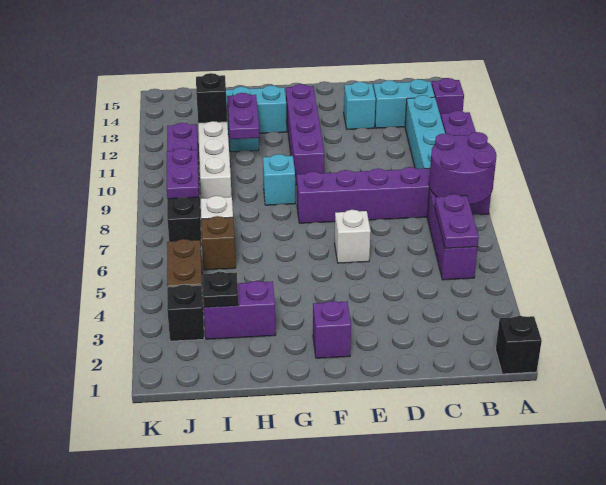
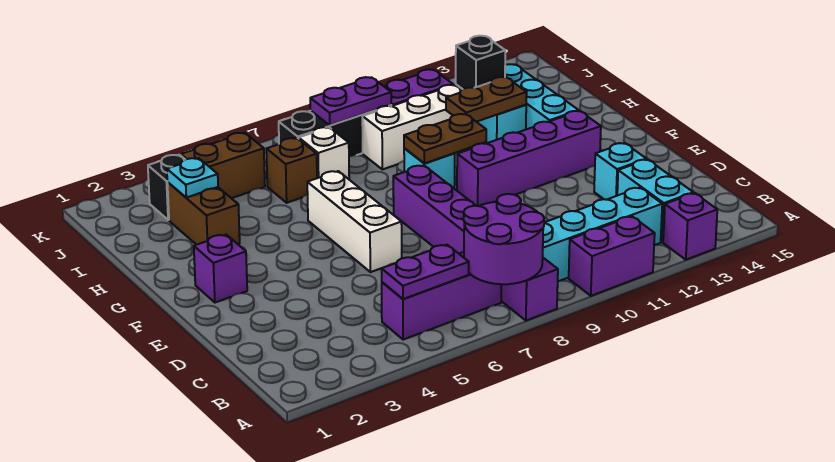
black 1x1 brick [496,316,542,374] -> none
white 1x1 brick [335,210,371,263] -> white 1x3 brick [307,171,402,272]
none -> brown 1x2 plate [404,114,486,164]
purple 1x2 brick [204,281,276,339] -> brown 1x2 brick [167,182,240,245]
purple 1x2 plate [227,93,260,139] -> brown 1x2 plate [446,77,527,122]
black 1x1 plate [203,272,239,307] -> cyan 1x1 plate [167,158,218,198]

